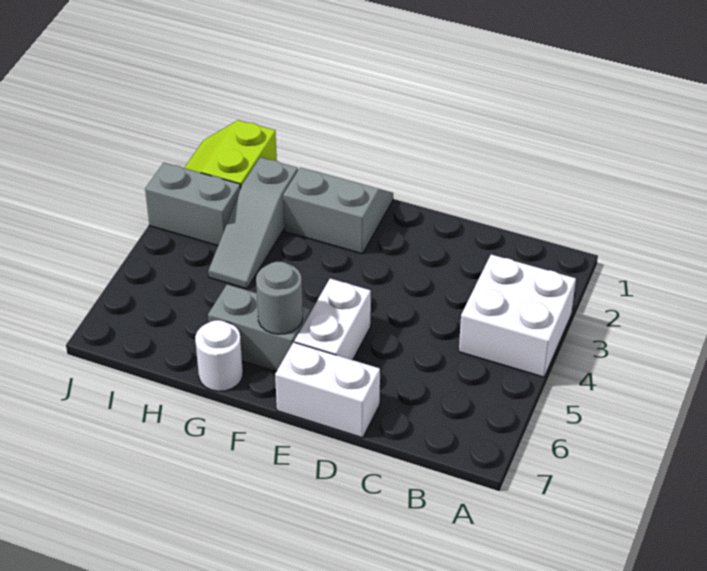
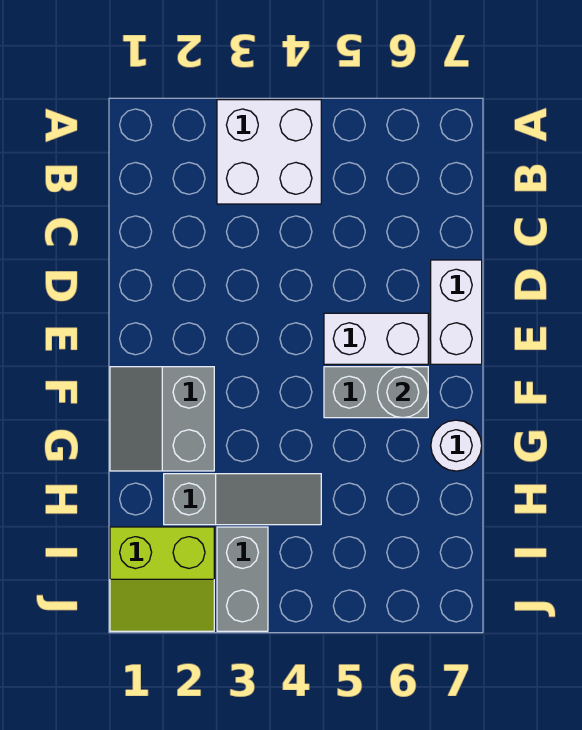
grey 1x2 brick [208,284,310,371] -> grey 1x2 brick turned to [324,367,428,418]

